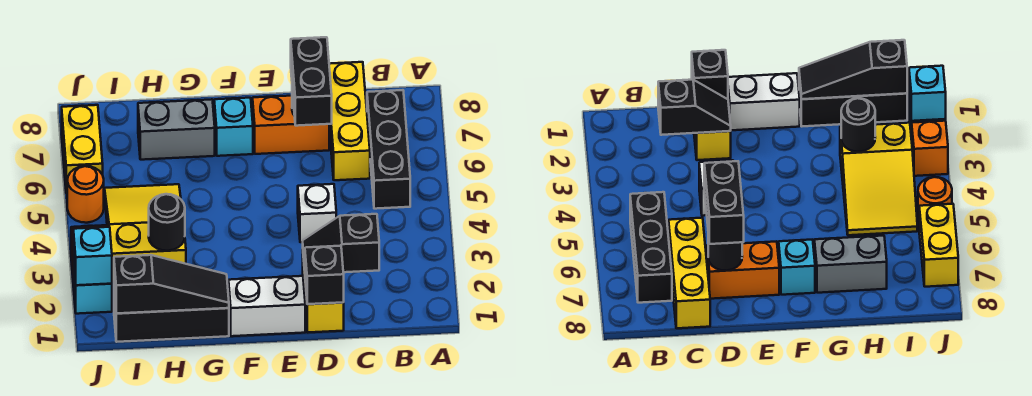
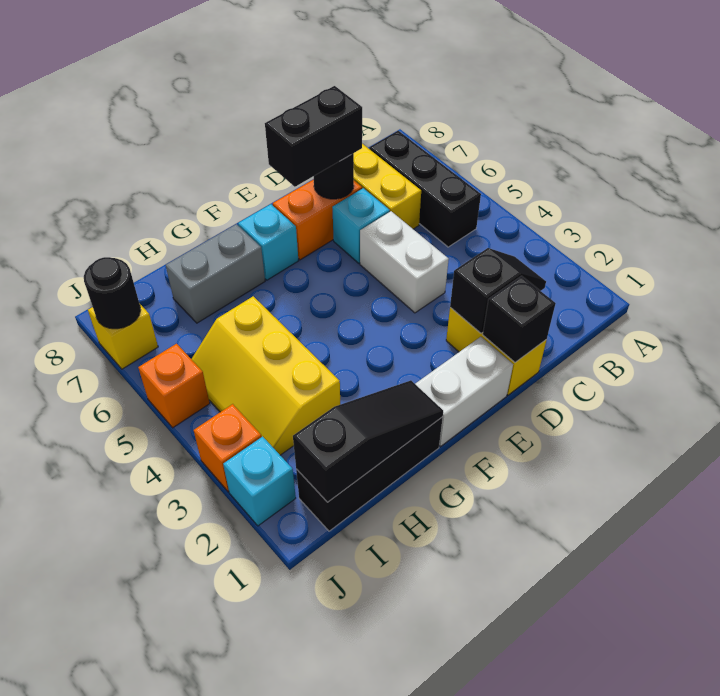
black 1x2 slope [303,214,379,272] -> black 1x2 slope turned to [450,248,546,333]
white 1x1 brick [298,184,336,242] -> white 1x2 brick [360,211,449,313]
black 1x2 brick [291,37,332,126] -> black 1x2 brick turned to [265,86,362,187]
yellow 2x3 slope [105,184,186,282] -> yellow 2x3 slope turned to [192,296,340,455]
black 1x1 round brick [149,194,185,251] -> black 1x1 round brick moved to [84,257,140,329]
cyan 1x1 brick [73,227,112,285] -> cyan 1x1 brick moved to [332,188,390,263]
orange 1x1 round brick [67,166,104,223] -> orange 1x1 brick [138,344,210,428]
yellow 1x2 brick [62,105,103,193] -> yellow 1x1 brick [88,304,158,369]

